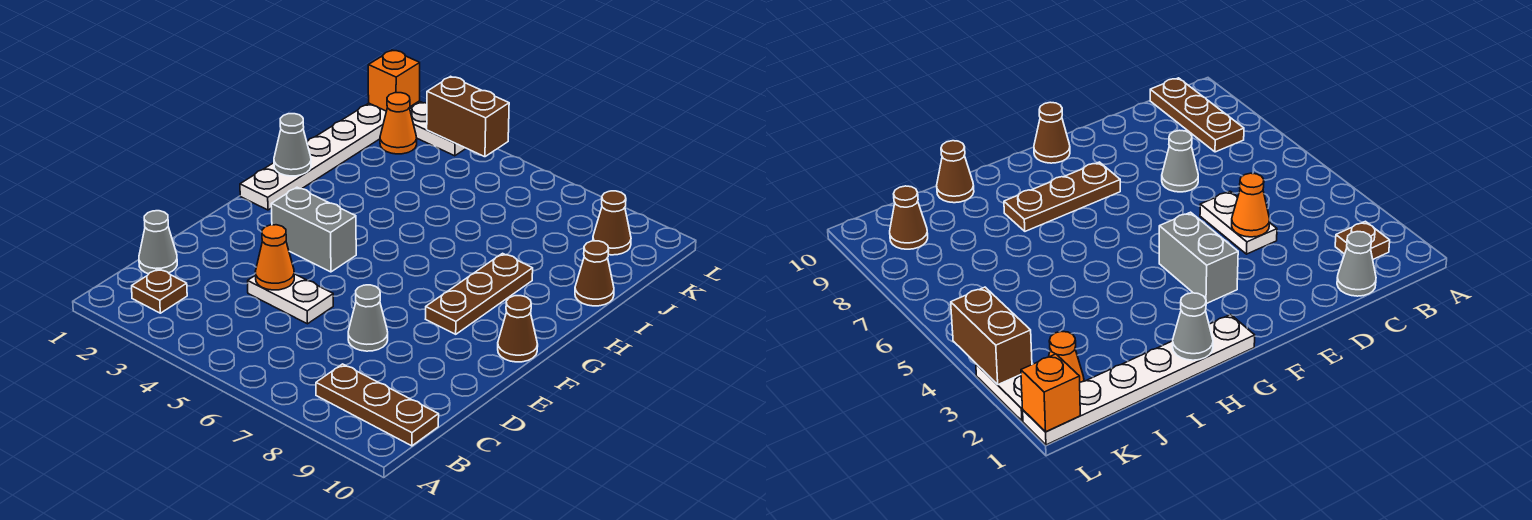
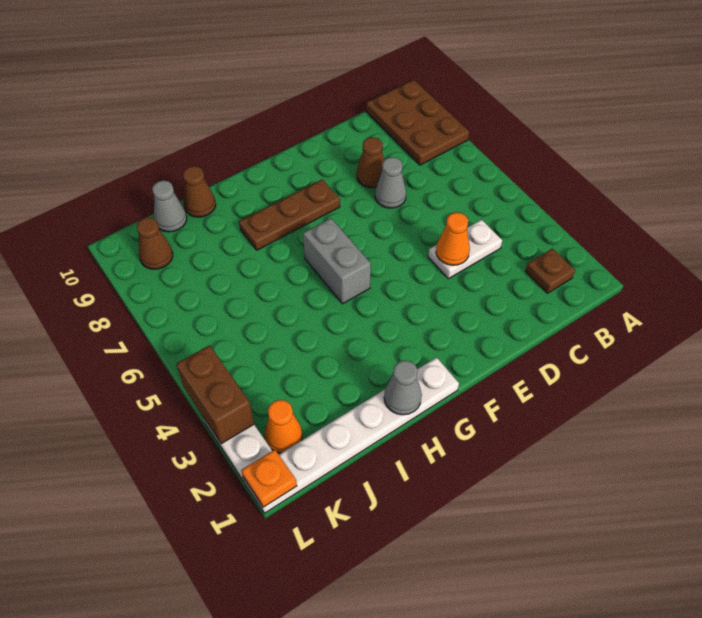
brown 1x3 plate [316,364,439,446] -> brown 2x3 plate [366,80,469,165]
grey 1x1 cone [139,211,177,274] -> grey 1x1 cone moved to [152,181,187,232]
white 1x2 plate [248,274,333,324] -> white 1x2 plate turned to [428,220,502,279]
grey 1x2 brick [271,187,356,272] -> grey 1x2 brick moved to [303,218,371,304]
brown 1x1 cone [498,296,538,362] -> brown 1x1 cone moved to [357,137,384,188]
orange 1x1 brick [368,50,420,111] -> orange 1x1 plate [241,450,297,507]

